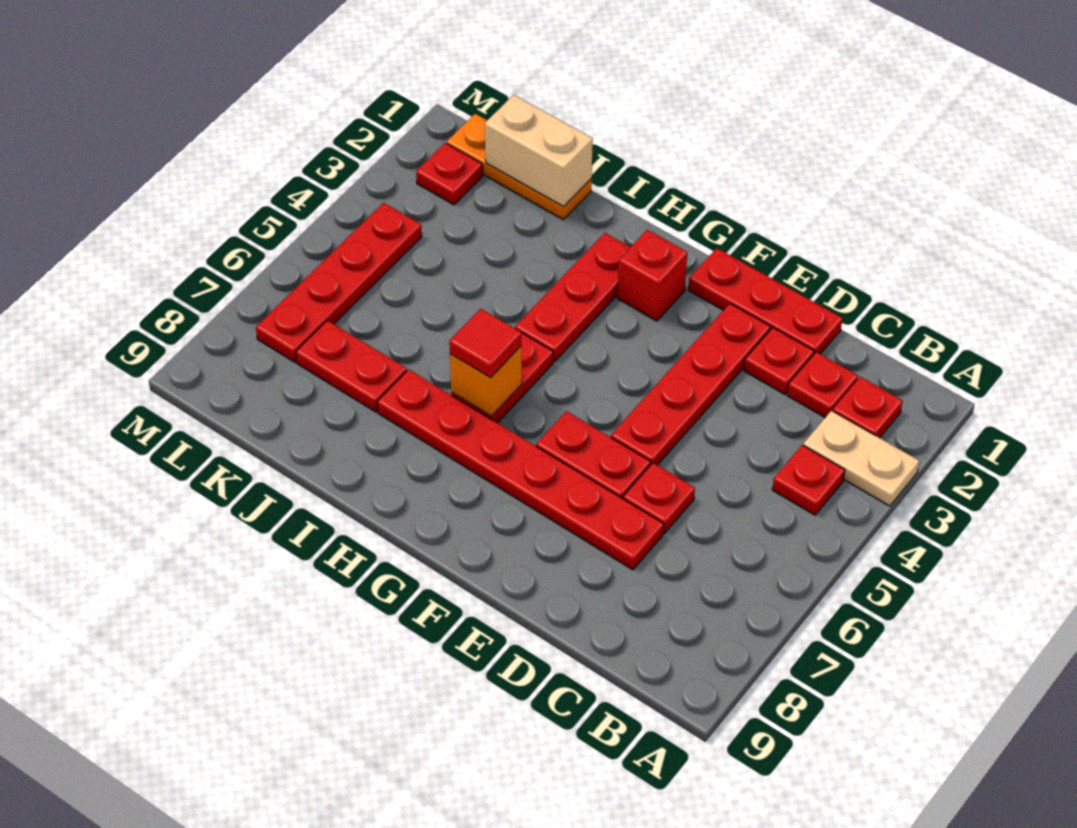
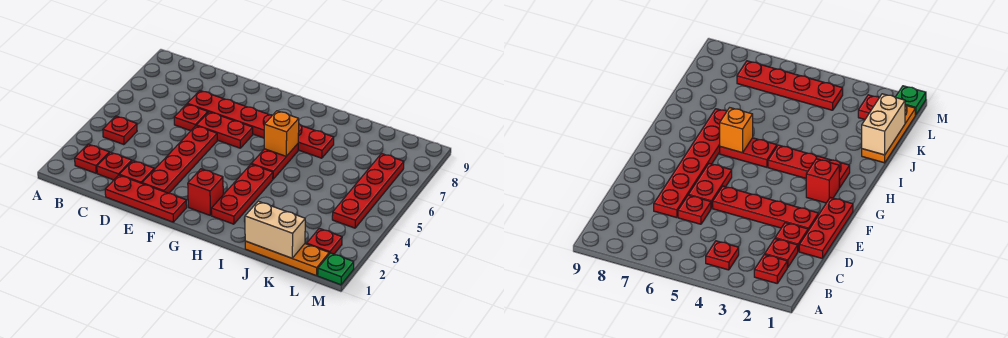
tan 1x2 plate [803,411,919,506] -> none
red 1x1 tile [449,309,522,378] -> none
red 1x2 plate [296,320,407,412] -> none
none -> green 1x1 plate [318,253,354,285]

